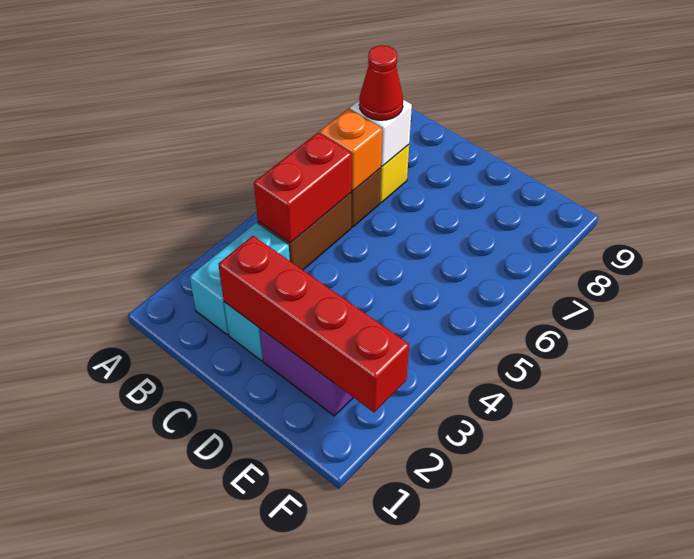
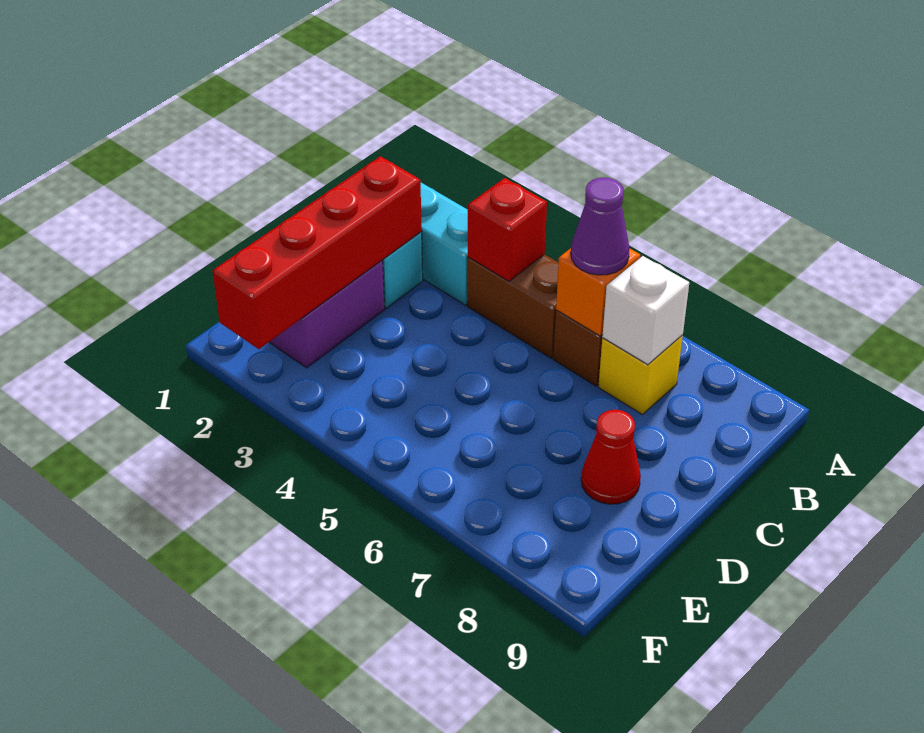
red 1x2 brick [254,133,352,243] -> red 1x1 brick [468,178,547,281]
none -> purple 1x1 cone [571,178,630,275]
red 1x1 cone [359,45,403,120] -> red 1x1 cone moved to [581,410,641,504]

